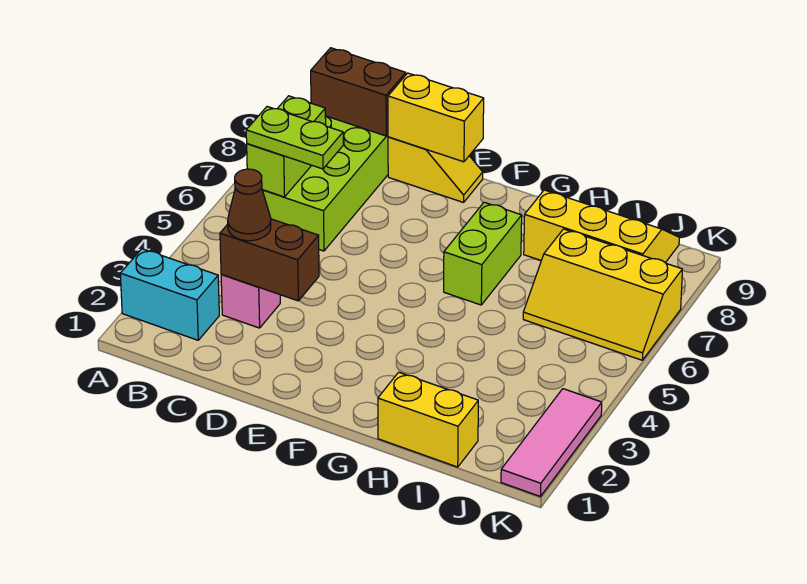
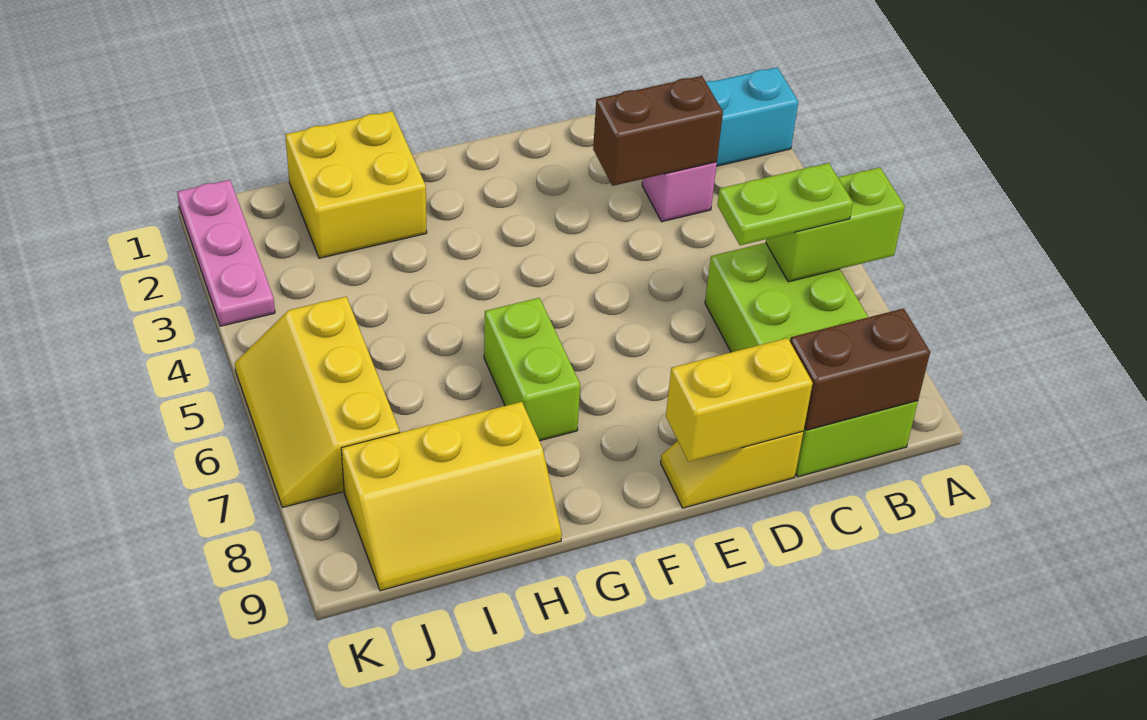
lime 1x2 brick [247,96,326,197] -> lime 1x2 brick turned to [766,167,905,282]
brown 1x1 cone [228,169,271,241] -> none
yellow 1x2 brick [378,372,478,467] -> yellow 2x2 brick [285,111,427,258]
yellow 2x3 slope [523,229,682,360] -> yellow 2x3 slope turned to [235,297,400,507]
pink 1x3 tile [501,389,602,497] -> pink 1x3 plate [177,180,275,326]

